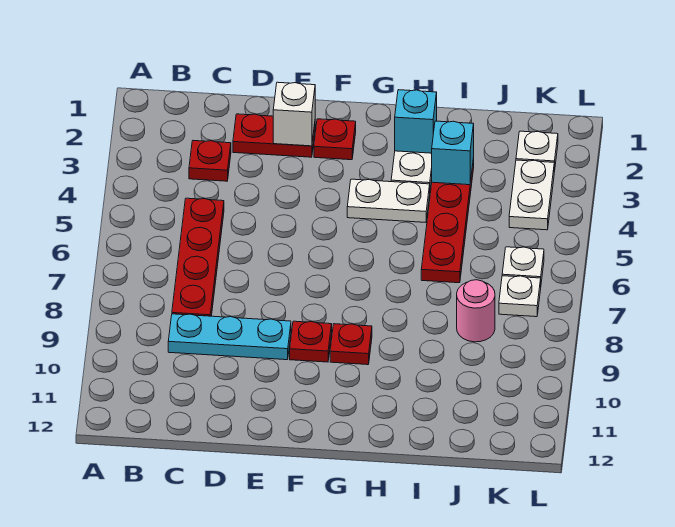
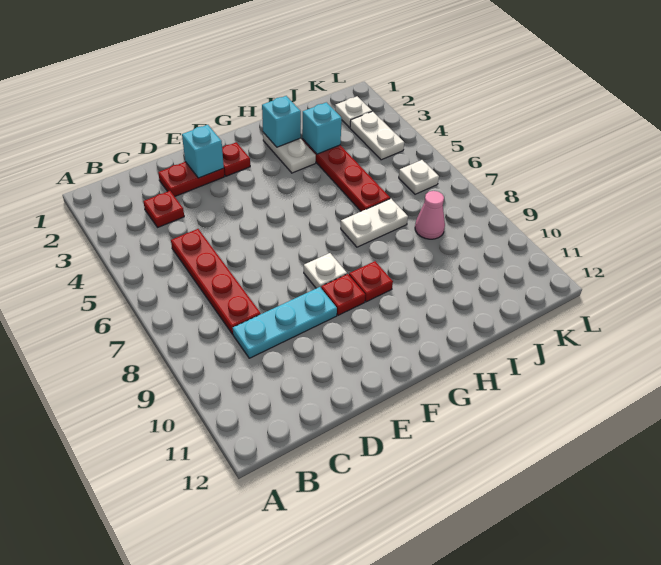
white 1x1 brick [273,82,315,146] -> cyan 1x1 brick [182,125,224,178]
white 1x2 plate [347,179,430,222] -> white 1x2 plate moved to [341,199,408,247]
pink 1x1 round brick [457,280,495,342] -> pink 1x1 cone [415,191,445,239]
white 1x1 plate [499,276,541,317] -> white 1x1 plate moved to [304,253,347,288]

